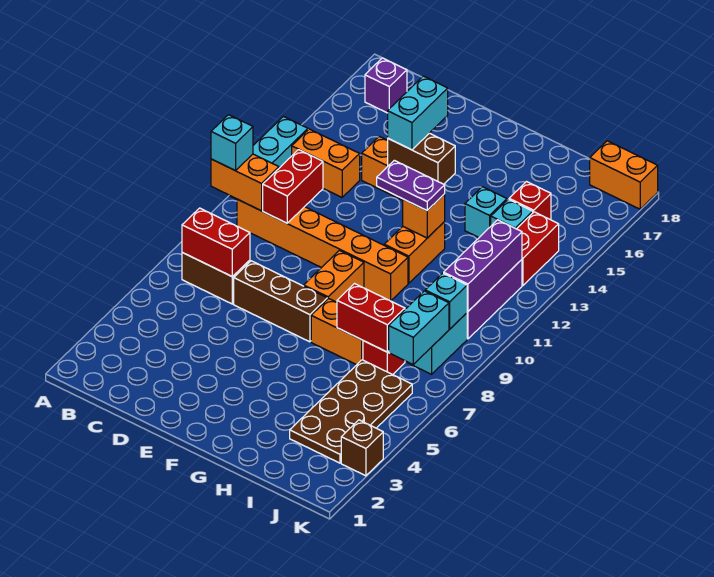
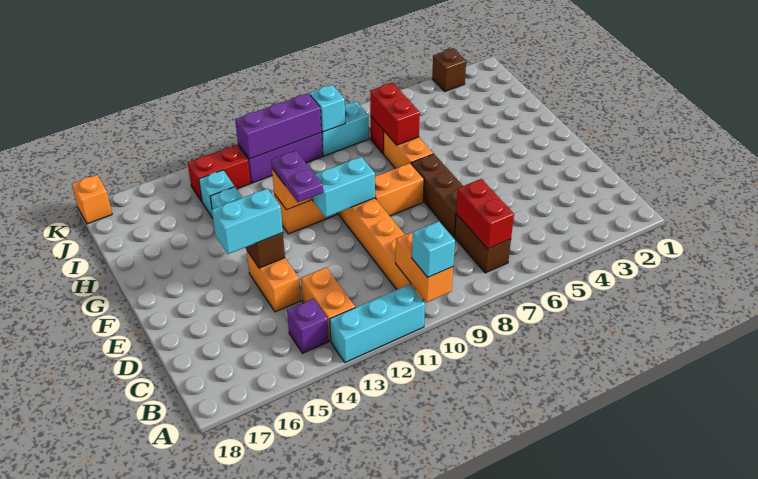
purple 1x1 brick [365,58,407,113] -> purple 1x1 brick moved to [287,299,329,353]
red 1x2 brick [263,150,323,223] -> none
brown 2x4 plate [290,360,412,463] -> none
red 1x1 brick [509,182,551,220] -> none
cyan 1x2 brick [389,291,449,364] -> cyan 1x2 brick moved to [313,157,375,217]
orange 1x2 brick [590,141,658,209] -> orange 1x1 brick [72,175,112,224]

